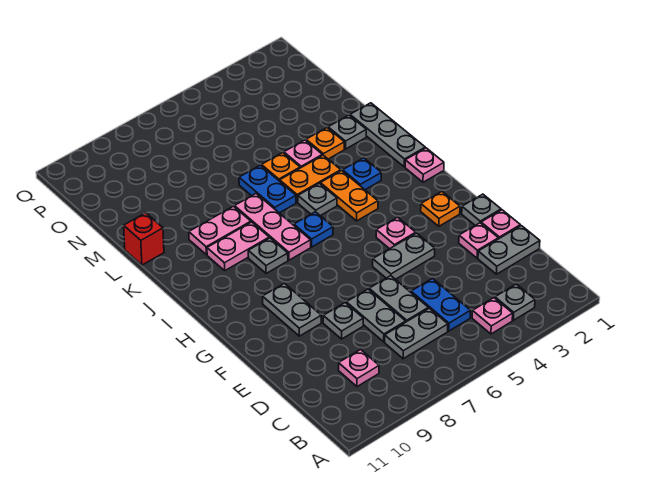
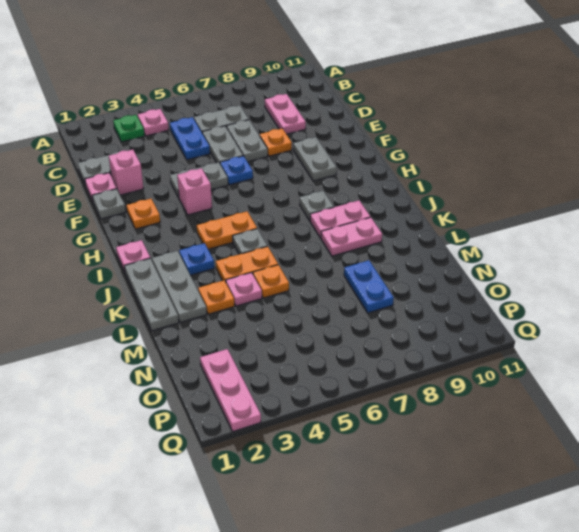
grey 1x1 plate [495,284,535,320] -> green 1x1 plate [113,115,144,142]
pink 1x1 plate [339,350,379,387] -> pink 1x2 plate [265,94,306,134]
pink 1x1 plate [459,223,498,258] -> pink 1x1 brick [109,150,143,195]
grey 1x1 plate [323,303,363,339] -> orange 1x1 plate [260,129,292,156]
pink 1x1 plate [376,217,416,249] -> pink 1x1 brick [177,168,212,215]
orange 1x2 plate [320,171,378,221] -> orange 1x2 plate turned to [197,212,257,249]
blue 1x1 plate [294,212,333,247] -> blue 1x1 plate moved to [220,156,253,185]
pink 1x3 plate [235,194,311,260] -> pink 1x3 plate moved to [200,349,261,431]
blue 1x2 plate [239,165,296,213] -> blue 1x2 plate moved to [344,260,394,313]
grey 1x1 plate [328,115,366,149] -> grey 1x3 plate [152,251,207,322]
red 1x1 brick [124,213,164,265] -> none

